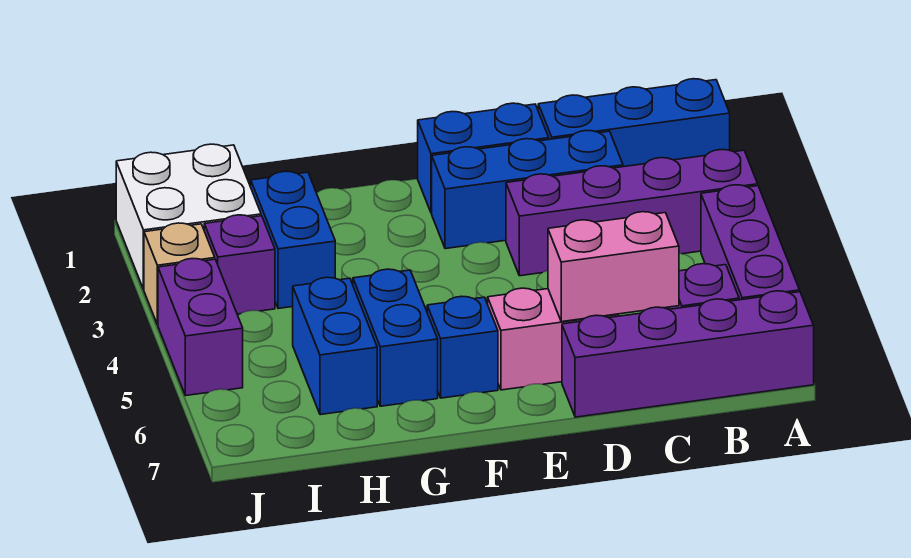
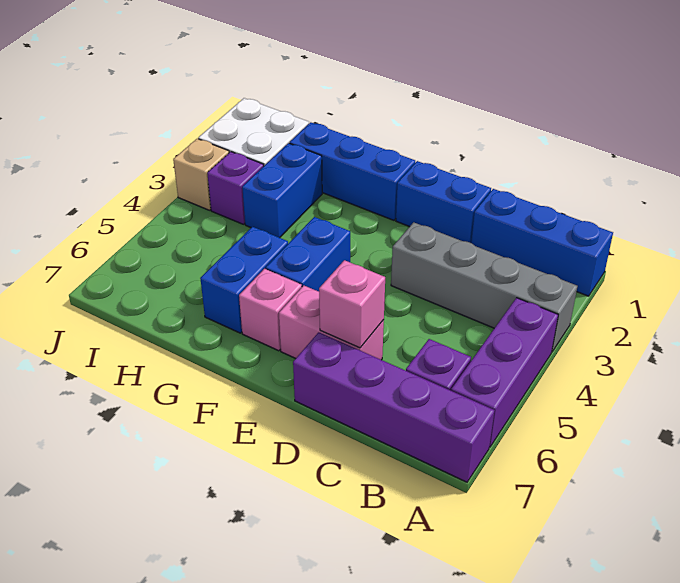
purple 1x4 brick [506,149,758,276] -> grey 1x4 brick [391,222,578,352]
blue 1x3 brick [432,131,623,249] -> blue 1x3 brick moved to [290,122,415,220]
pink 1x2 brick [548,212,679,322] -> pink 1x1 brick [319,260,385,348]
blue 1x1 brick [427,296,498,398] -> pink 1x1 brick [239,269,302,351]
blue 1x2 brick [293,277,377,415] -> blue 1x2 brick moved to [266,217,350,291]
purple 1x2 brick [158,259,243,396] -> none

